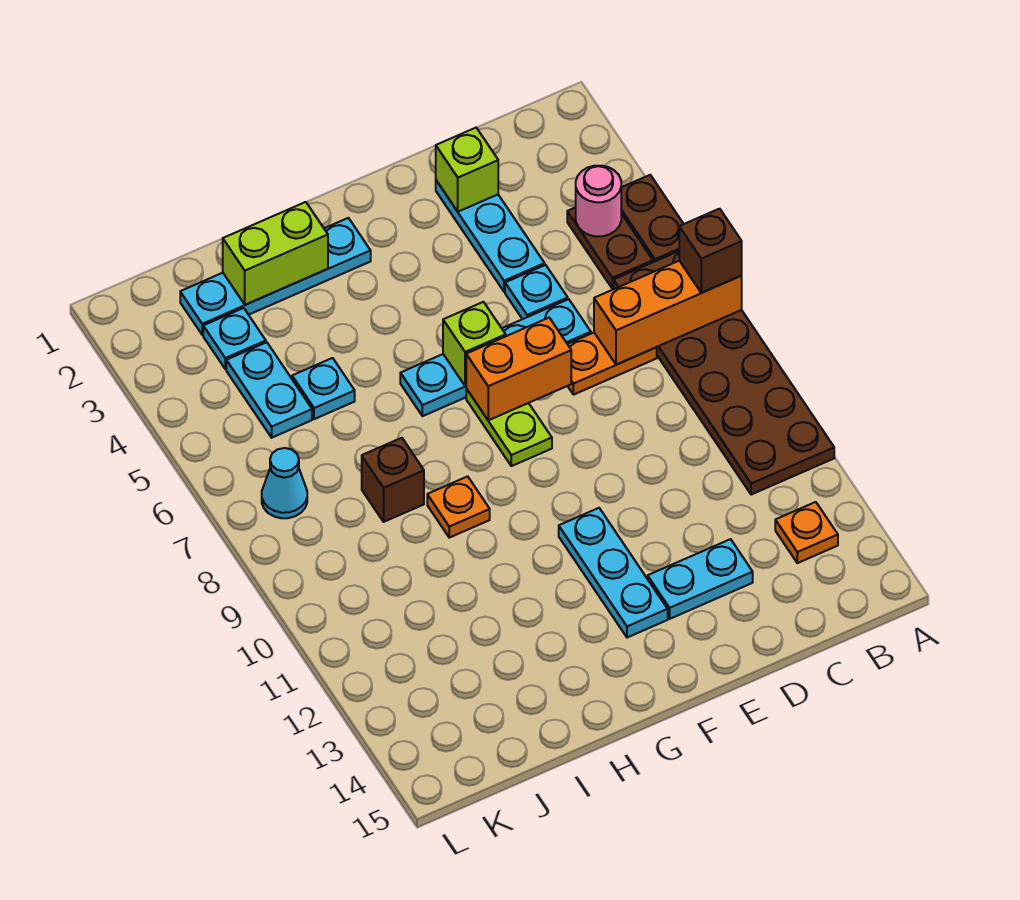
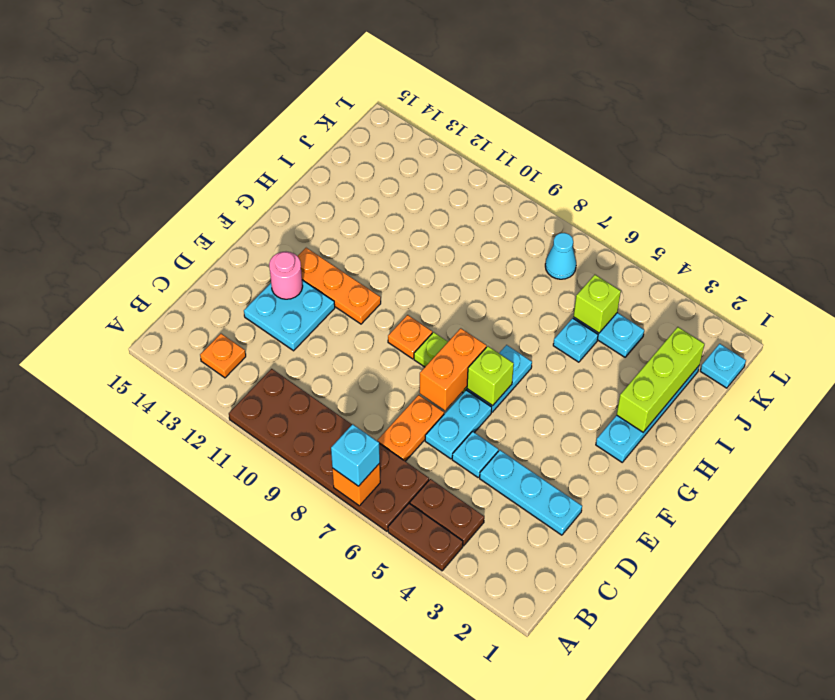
orange 1x3 brick [594,261,742,365] -> orange 1x1 brick [332,463,380,506]
brown 1x1 brick [679,209,742,293] -> cyan 1x1 brick [331,424,380,486]
pink 1x1 round brick [576,166,621,237] -> pink 1x1 round brick moved to [269,252,303,299]
lime 1x1 brick [436,128,498,212] -> lime 1x1 brick moved to [574,275,621,333]
cyan 1x2 plate [648,539,753,619] -> cyan 2x2 plate [244,280,335,351]
cyan 1x3 plate [559,508,668,638] -> orange 1x3 plate [298,248,381,324]
lime 1x2 brick [223,202,328,305] -> lime 1x3 brick [617,327,704,432]
orange 1x1 plate [427,476,490,538] -> orange 1x1 plate moved to [388,315,432,359]
brown 1x1 brick [362,438,424,522] -> none
cyan 1x1 plate [203,308,266,369] -> cyan 1x1 plate moved to [700,344,746,388]

